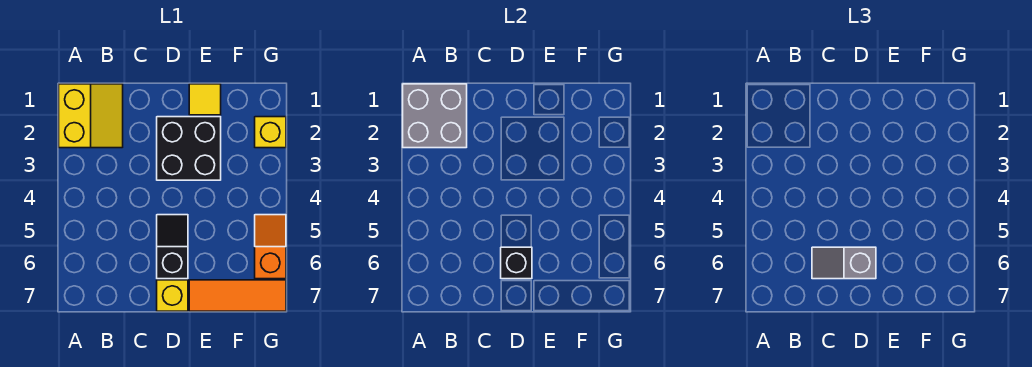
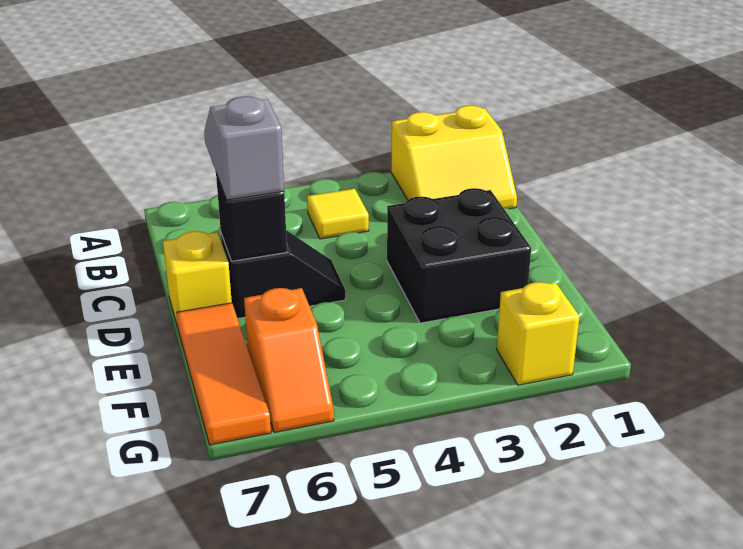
grey 2x2 brick [403,84,467,148] -> none
yellow 1x1 tile [189,84,221,115] -> yellow 1x1 tile moved to [307,189,369,239]
orange 1x2 slope [255,215,286,279] -> orange 1x2 slope turned to [244,288,334,433]

